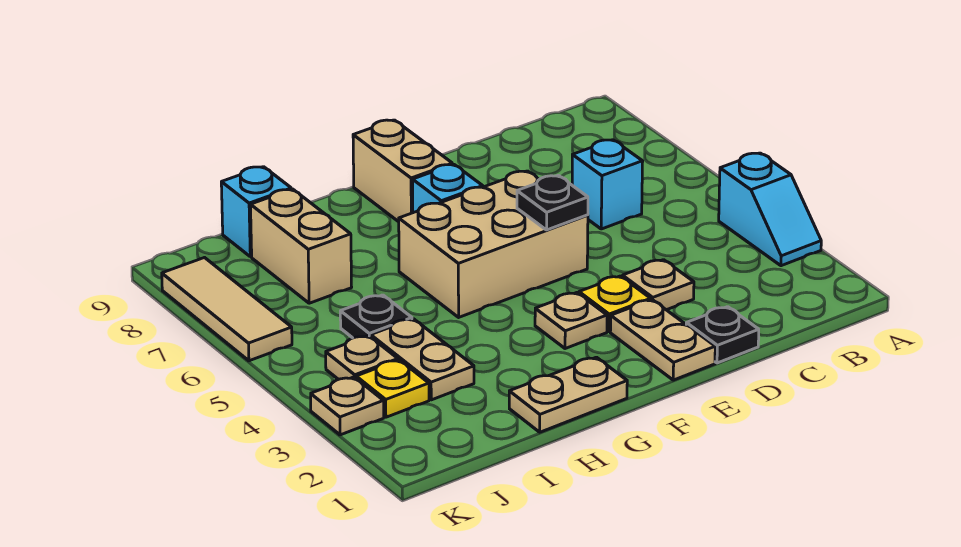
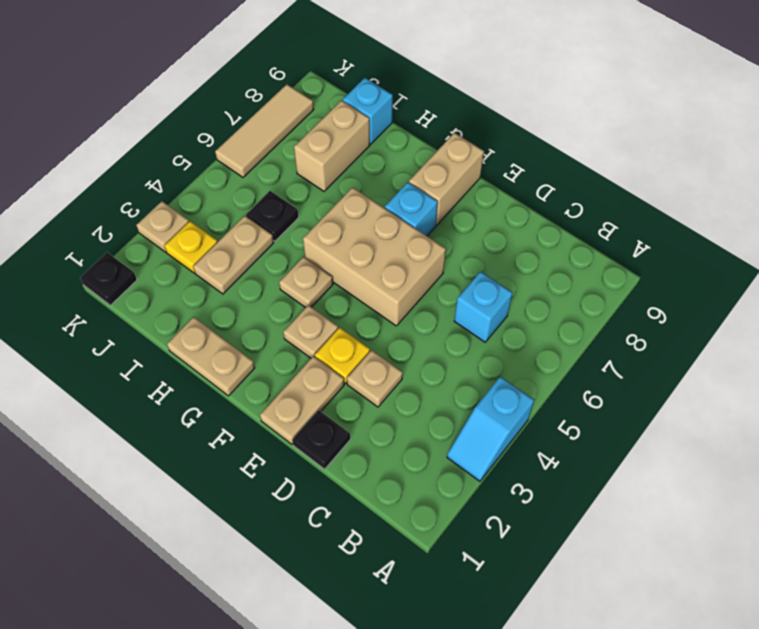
black 1x1 plate [517,175,588,230] -> black 1x1 plate moved to [80,252,137,305]
tan 1x1 plate [326,336,398,380] -> tan 1x1 plate moved to [279,257,333,308]

